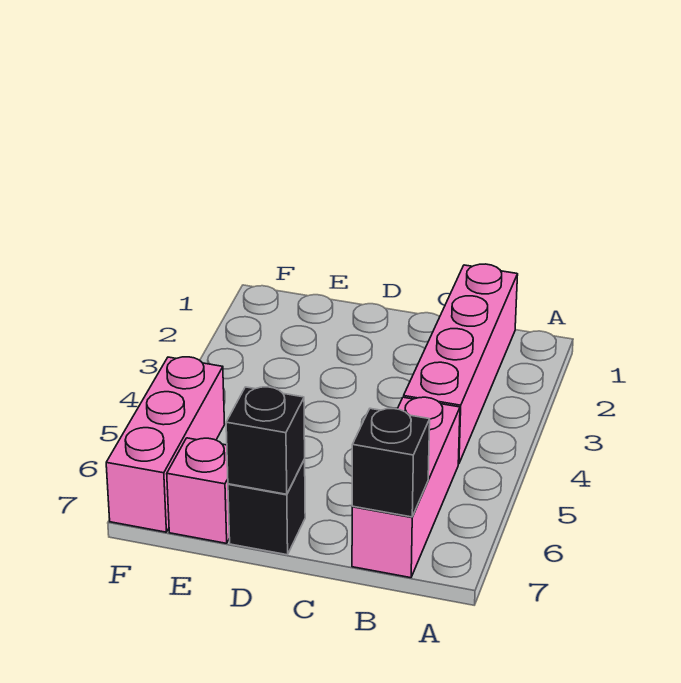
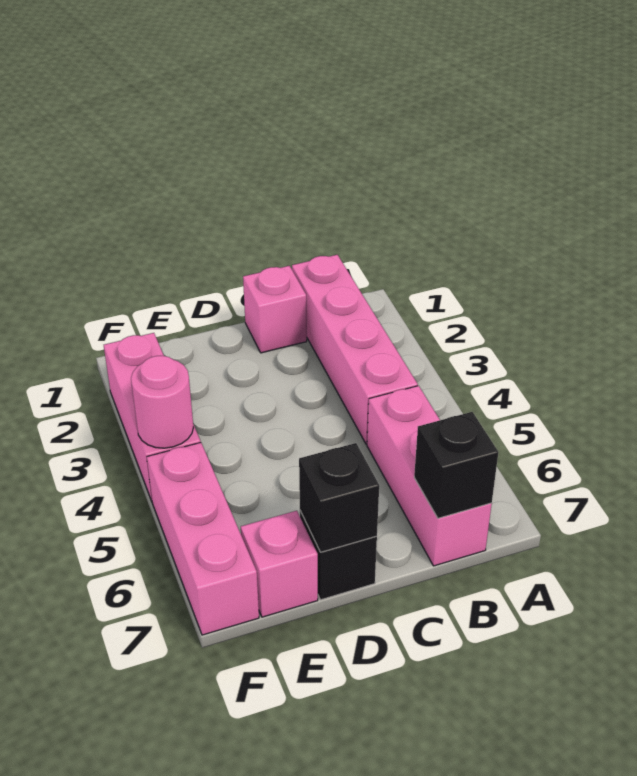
none -> pink 1x1 brick [243,266,307,353]
none -> pink 1x3 brick [104,333,201,501]
none -> pink 1x1 round brick [131,356,193,448]

